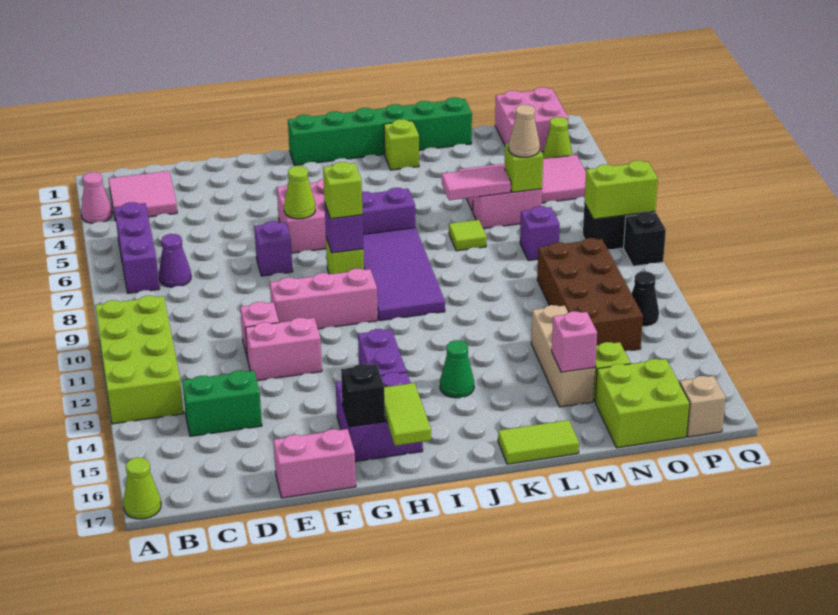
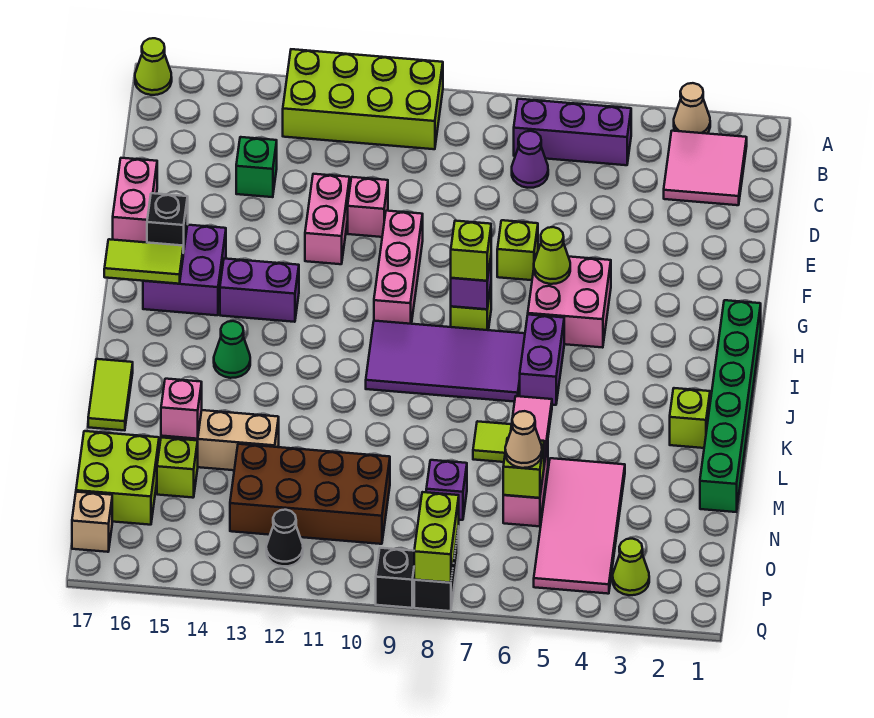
pink 1x1 cone [81,172,112,223] -> tan 1x1 cone [674,83,710,134]
green 1x2 brick [182,370,262,436] -> green 1x1 brick [236,137,277,197]
purple 1x1 brick [254,221,293,276] -> lime 1x1 brick [497,220,538,280]
pink 2x2 brick [495,87,569,152] -> none

